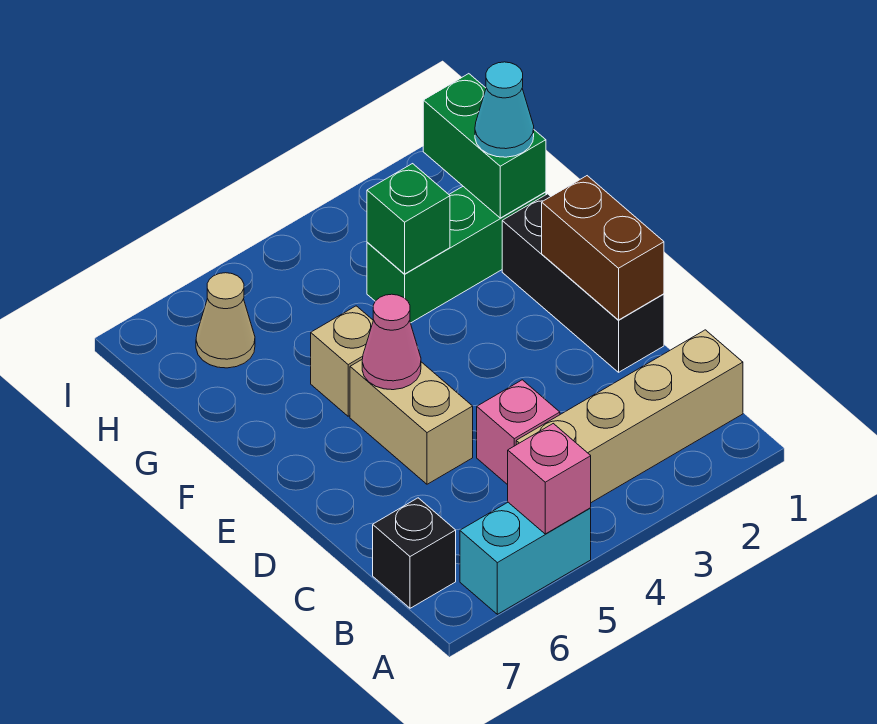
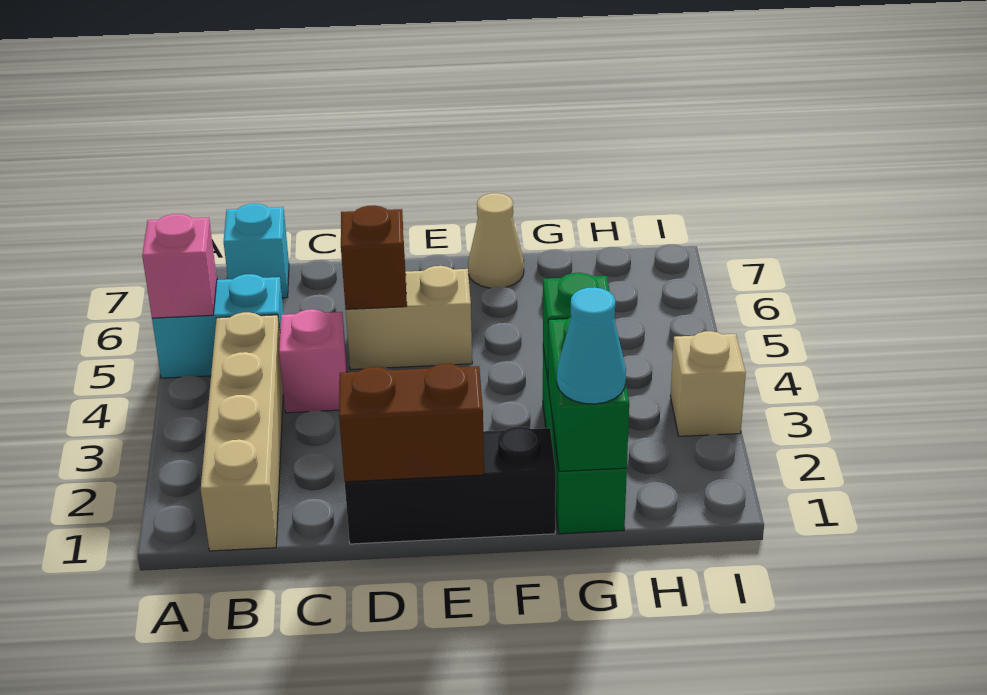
cyan 1x2 brick [460,502,591,614] -> cyan 1x2 brick turned to [152,274,284,378]
black 1x1 brick [373,498,456,608] -> cyan 1x1 brick [224,204,289,298]
none -> brown 1x1 brick [341,205,407,309]
pink 1x1 cone [362,294,421,390] -> none
tan 1x1 brick [311,306,373,416] -> tan 1x1 brick moved to [671,331,746,436]
green 1x2 brick [423,74,546,218] -> green 1x2 brick turned to [548,317,629,471]
tan 1x1 cone [196,273,255,368] -> tan 1x1 cone moved to [468,193,524,288]

